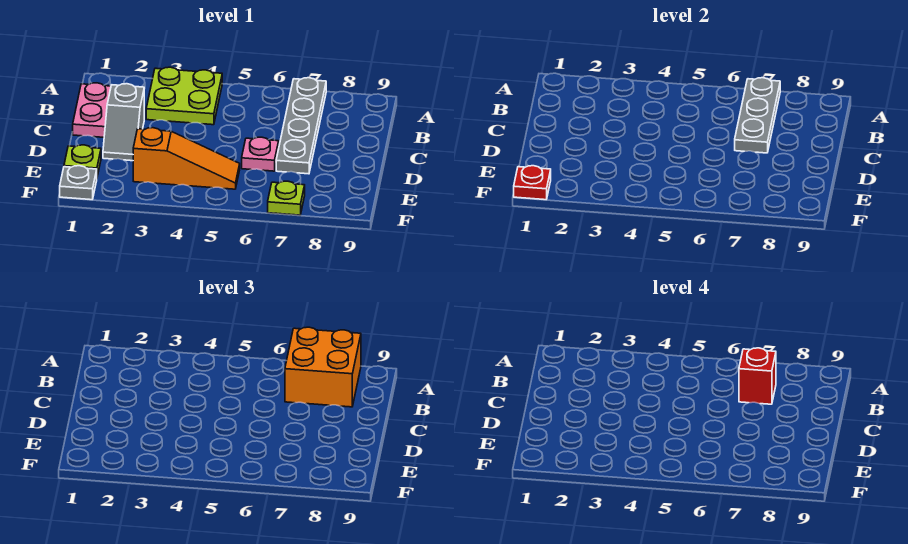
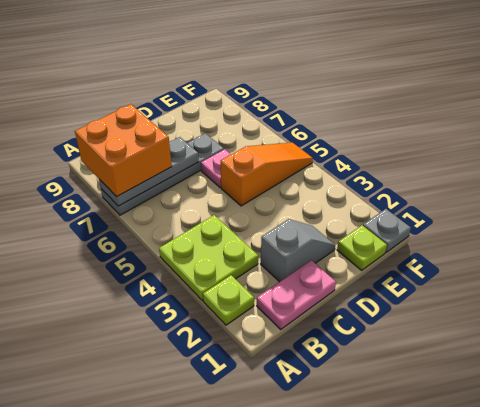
red 1x1 brick [739,348,776,404] -> none
orange 1x3 slope [133,128,240,189] -> orange 1x3 slope turned to [221,142,313,206]
red 1x1 plate [514,166,551,200] -> none
lime 1x1 plate [268,181,305,215] -> lime 1x1 plate moved to [203,275,254,325]

